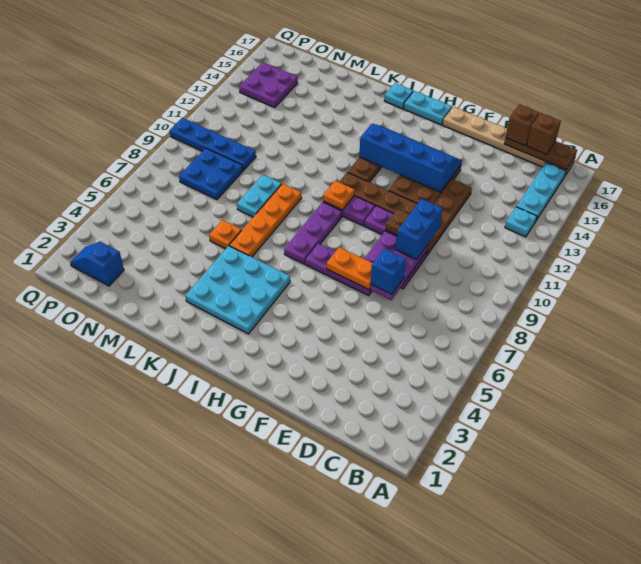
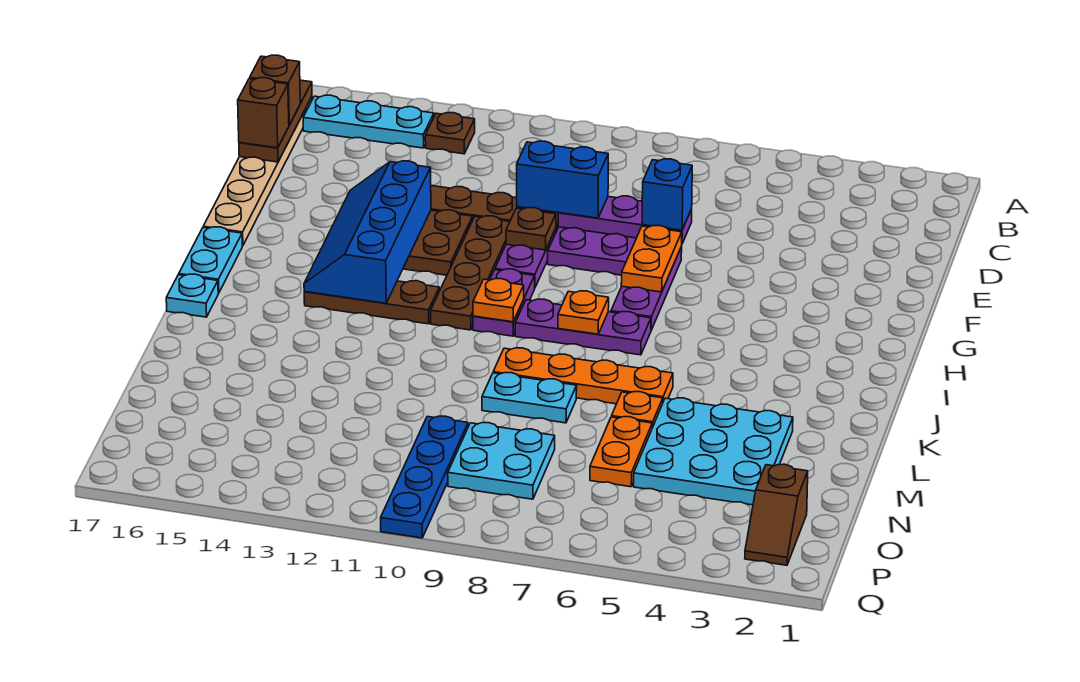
cyan 1x1 plate [505,207,537,237] -> brown 1x1 plate [425,113,475,154]
cyan 3x3 plate [185,246,290,334] -> cyan 3x3 plate moved to [634,398,793,505]
none -> orange 1x1 plate [558,291,609,334]
none -> orange 1x2 plate [590,417,652,487]
blue 2x2 plate [179,148,243,200] -> cyan 2x2 plate [448,423,555,499]
blue 1x2 slope [70,242,124,286] -> brown 1x2 slope [745,464,808,565]
purple 2x2 plate [239,62,298,108] -> none

